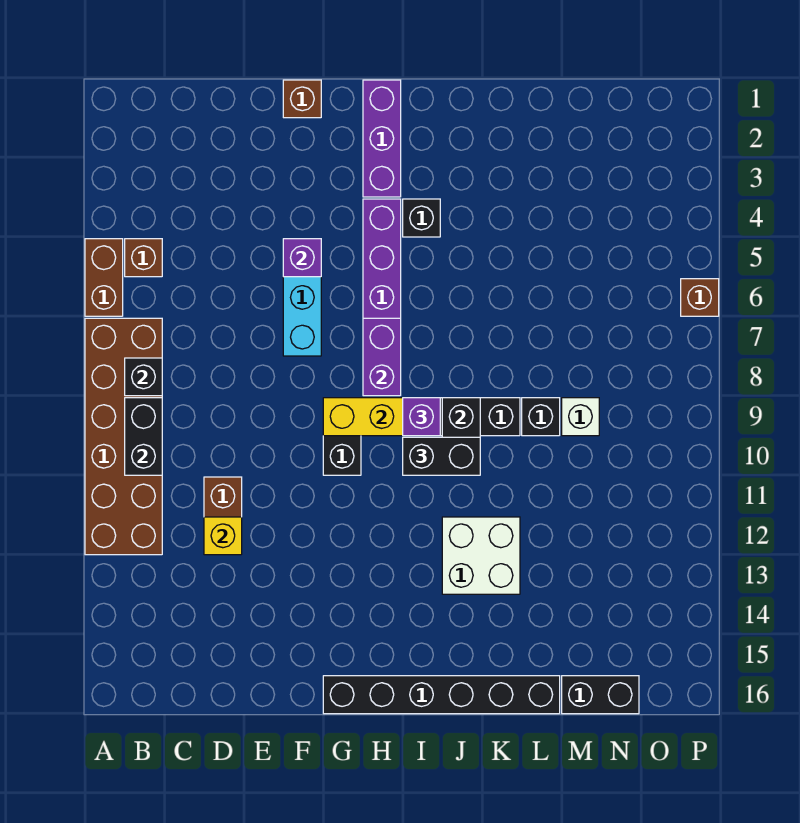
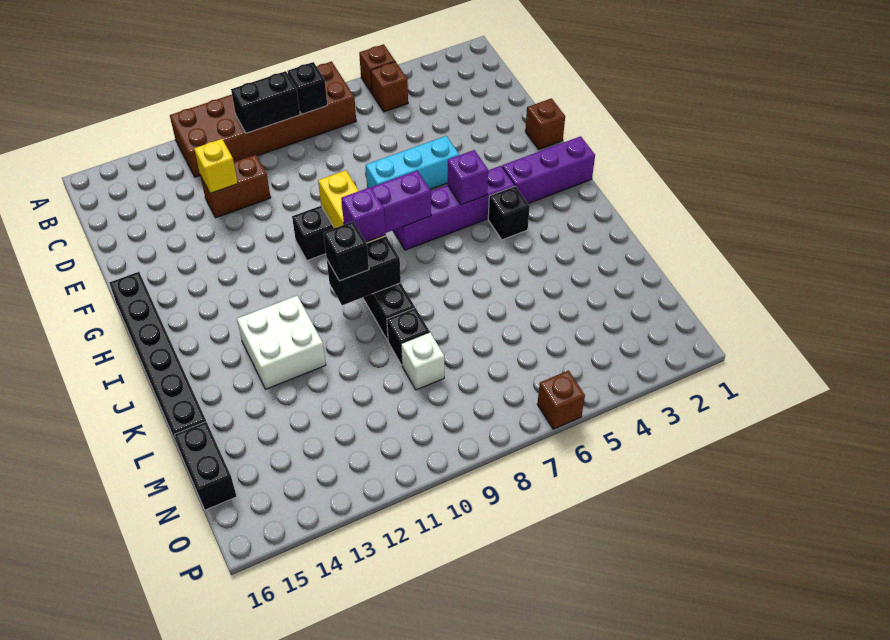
brown 1x2 brick [85,239,123,316] -> brown 1x1 brick [359,44,395,93]
purple 1x1 brick [283,239,321,277] -> purple 1x1 brick moved to [448,150,488,205]
black 1x2 brick [403,437,480,475] -> black 1x1 brick [324,221,369,281]

